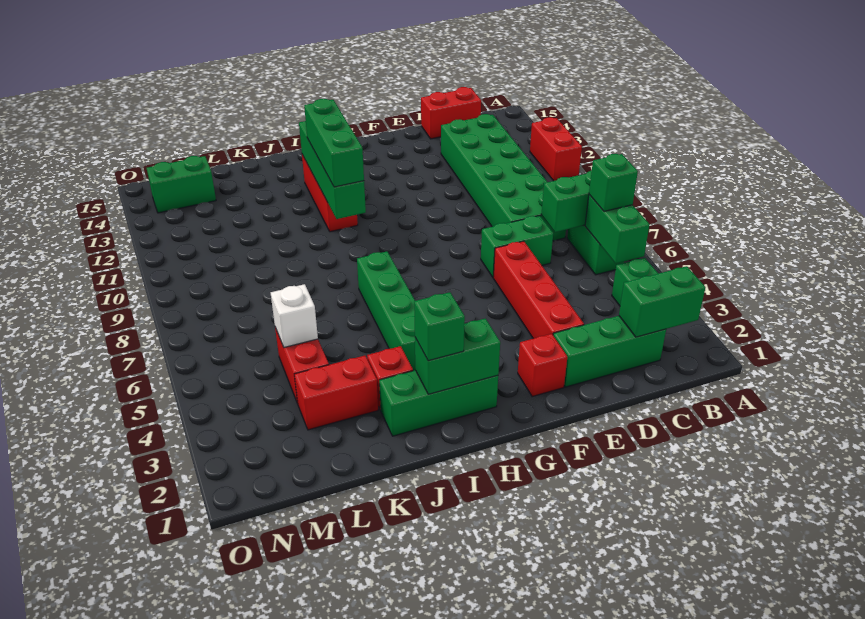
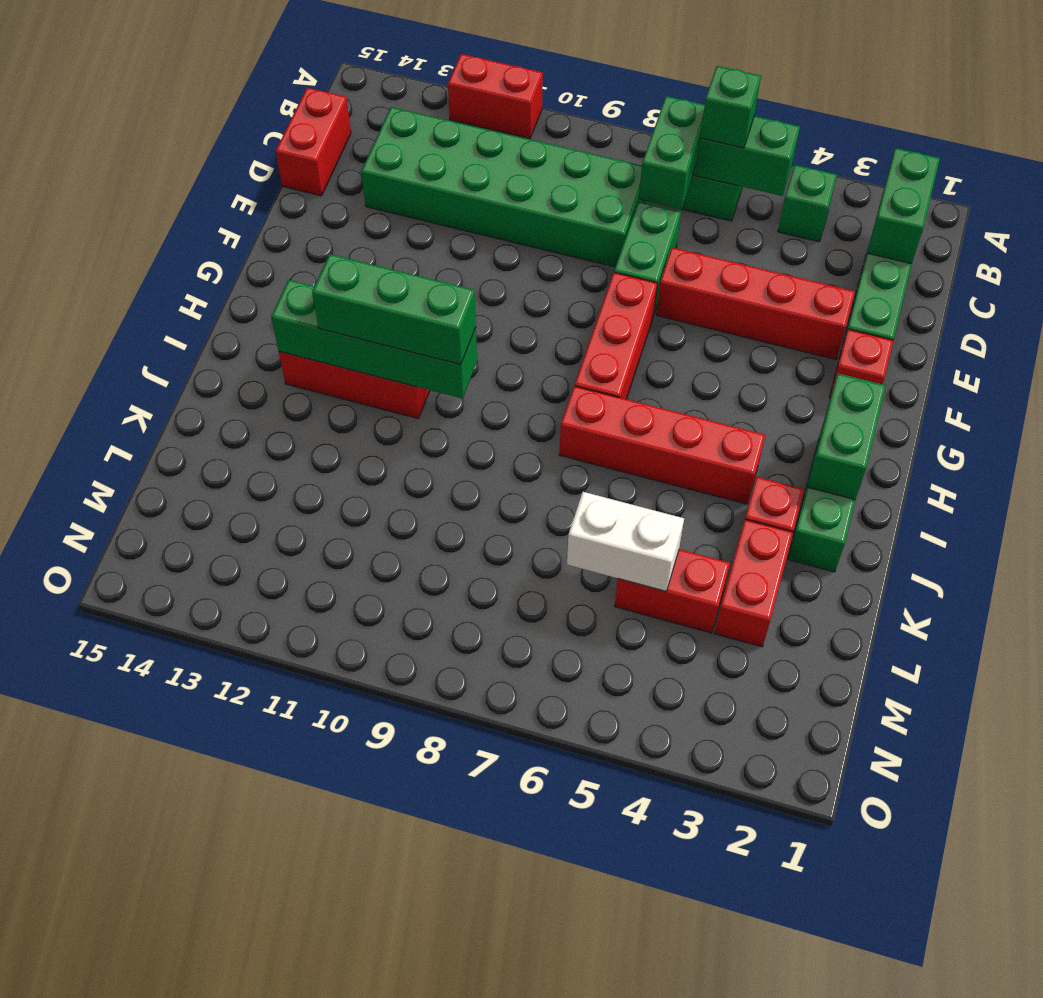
none -> red 1x3 brick [575,273,657,399]
green 1x1 brick [414,292,465,361] -> none
green 1x4 brick [357,251,415,371] -> red 1x4 brick [559,386,765,504]
white 1x1 brick [271,284,318,347] -> white 1x2 brick [567,492,684,591]
green 1x2 brick [147,156,216,213] -> none

